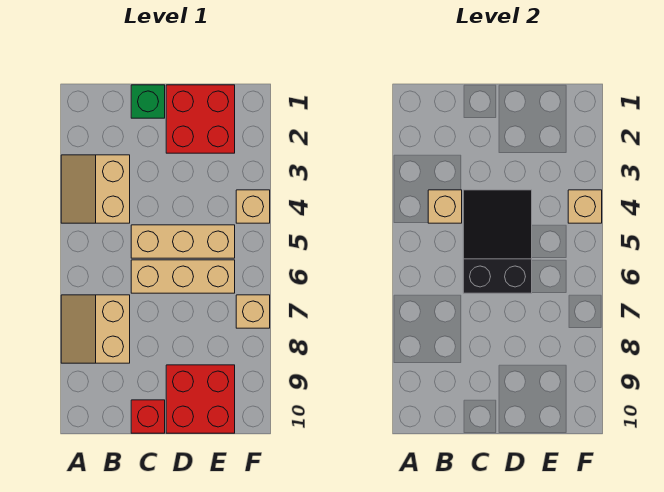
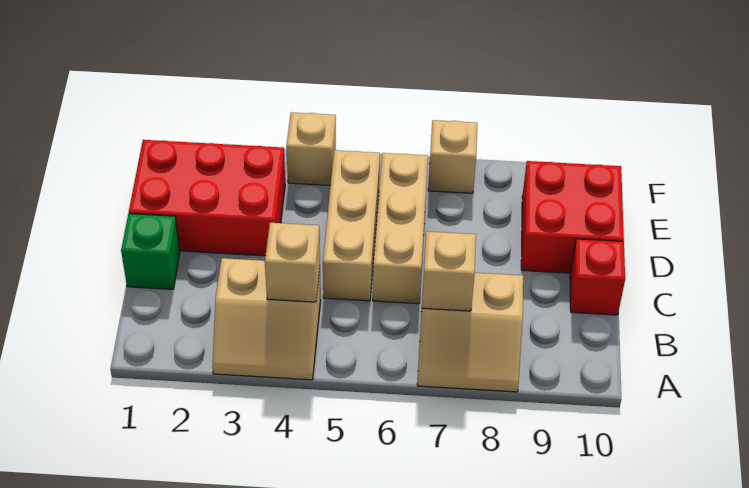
black 2x3 slope [463,190,532,293] -> none
red 2x2 brick [166,85,235,153] -> red 2x3 brick [129,140,285,256]
tan 1x1 brick [568,190,602,223] -> tan 1x1 brick moved to [422,231,476,311]

